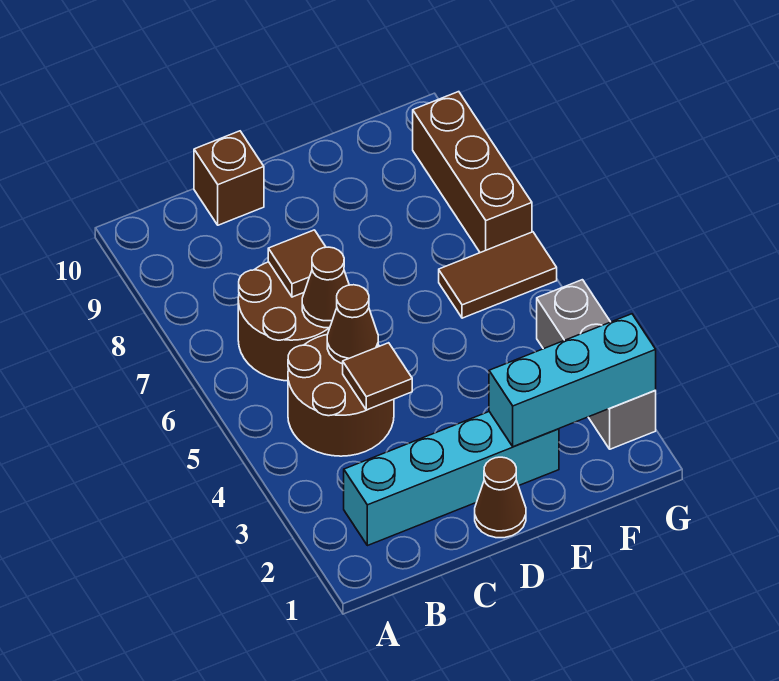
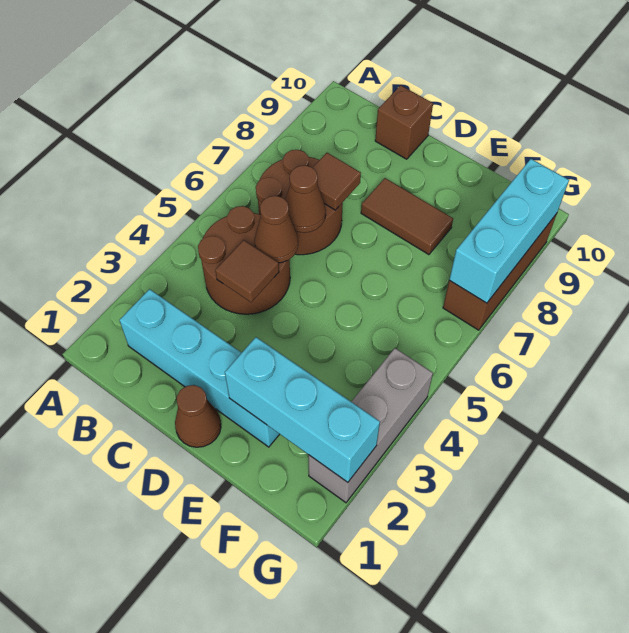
brown 1x2 tile [439,232,557,318] -> brown 1x2 tile moved to [361,178,453,255]
none -> cyan 1x3 brick [449,159,569,303]

